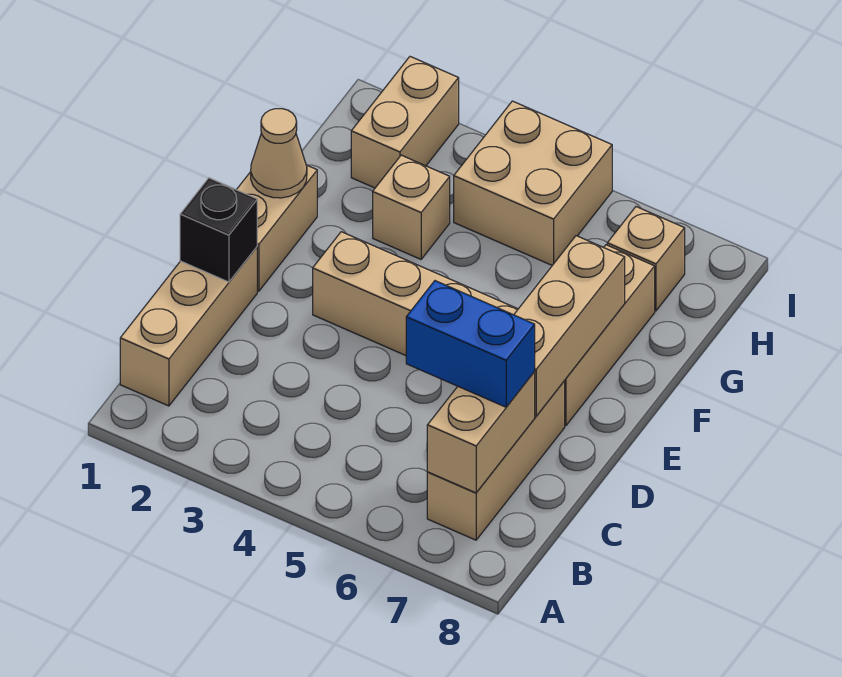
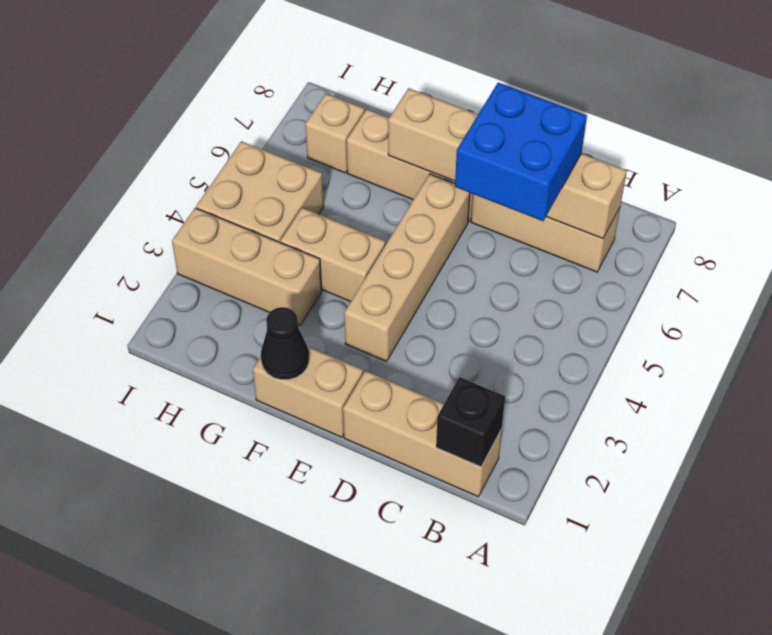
blue 1x2 brick [406,281,535,407] -> blue 2x2 brick [455,83,587,221]
black 1x1 brick [180,178,257,282] -> black 1x1 brick moved to [436,377,505,467]
tan 1x1 cone [251,109,307,198] -> black 1x1 cone [261,307,309,380]
tan 1x1 brick [373,155,450,259] -> tan 1x3 brick [172,208,322,325]
tan 1x2 brick [351,57,459,188] -> tan 1x2 brick moved to [280,208,385,302]

